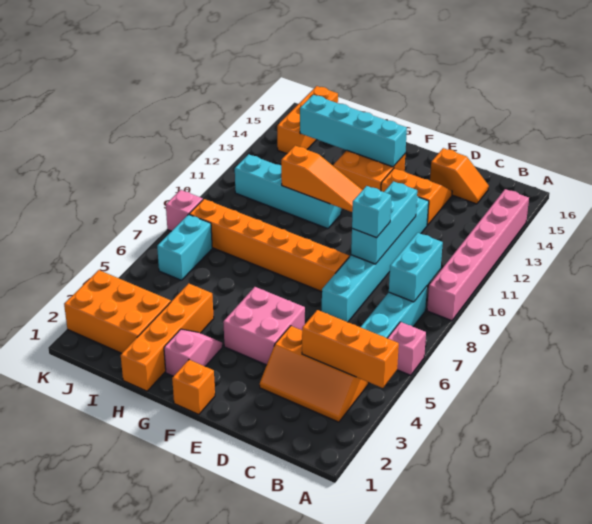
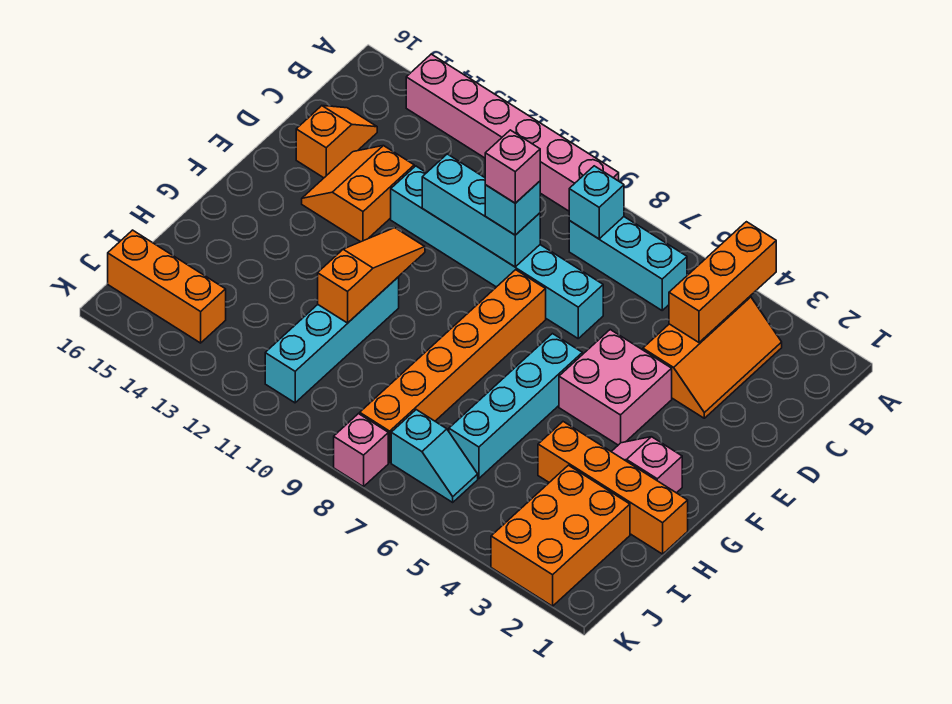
pink 1x1 brick [388,322,426,375] -> pink 1x1 brick moved to [485,130,540,203]
cyan 1x2 brick [389,233,443,302] -> cyan 1x1 brick [569,166,624,239]
orange 1x1 brick [172,360,215,415] -> none
orange 2x2 brick [333,151,405,191] -> none
cyan 1x4 brick [300,95,407,167] -> cyan 1x4 brick moved to [449,334,582,478]
cyan 1x2 brick [157,215,212,280] -> cyan 1x2 slope [391,410,478,502]

